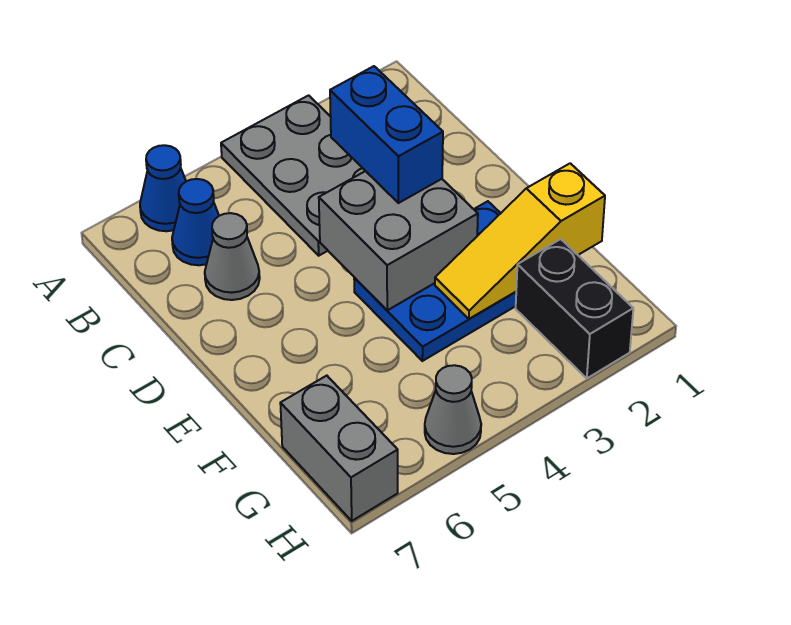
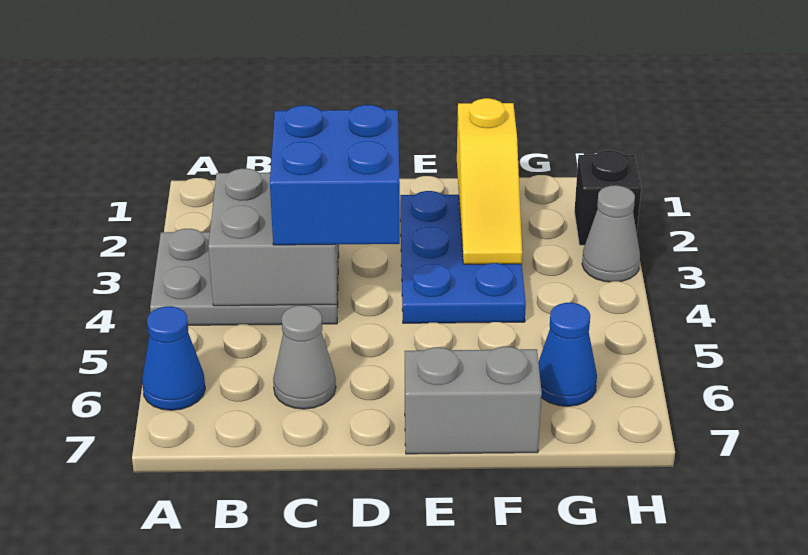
blue 1x1 cone [172,179,219,265] -> blue 1x1 cone moved to [538,303,597,406]
blue 1x2 brick [330,66,443,203] -> blue 2x2 brick [270,105,400,245]
grey 2x2 brick [319,171,478,310] -> grey 2x2 brick moved to [208,168,338,306]
black 1x2 brick [516,239,633,378] -> black 1x1 brick [574,150,641,245]
grey 1x2 brick [280,376,398,521] -> grey 1x2 brick moved to [405,347,542,454]
grey 1x1 cone [425,365,481,454] -> grey 1x1 cone moved to [582,185,640,282]

